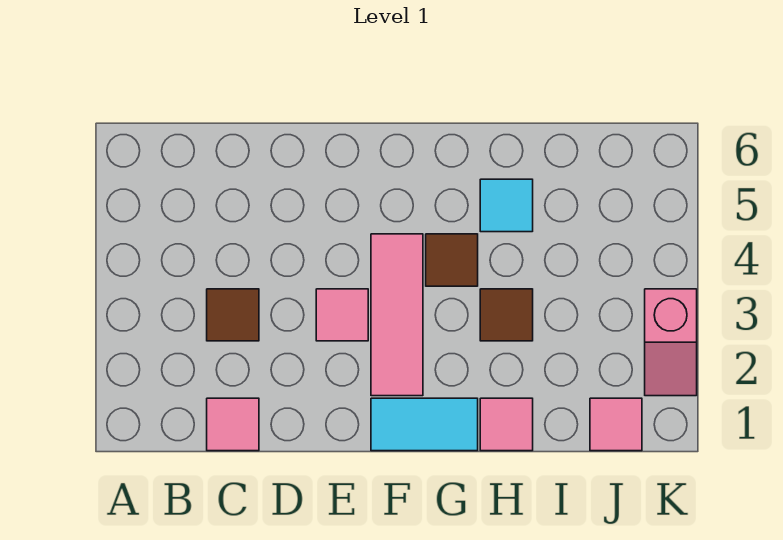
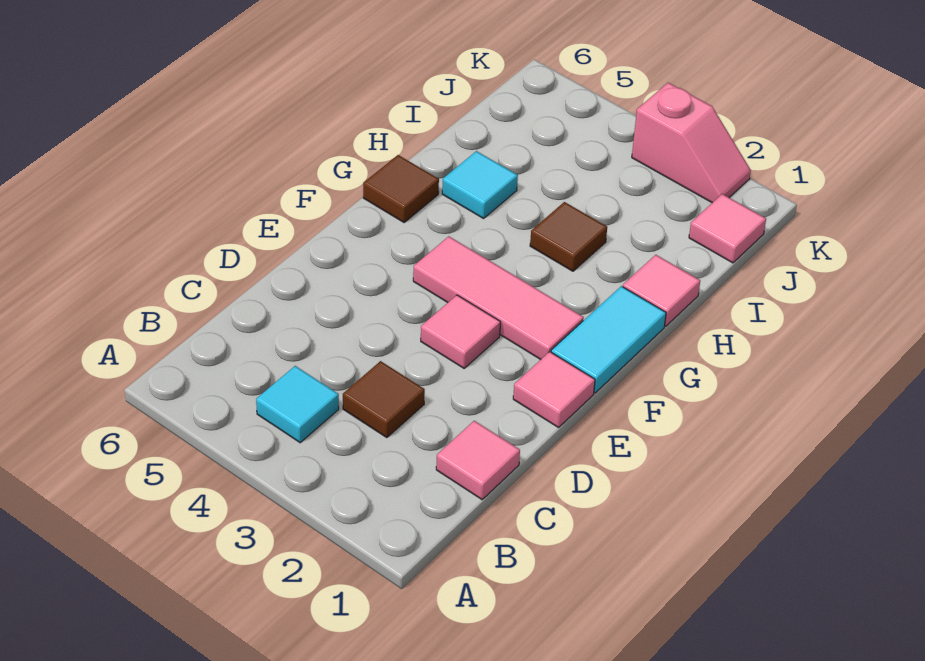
none -> cyan 1x1 tile [256,366,339,443]
none -> pink 1x1 tile [513,352,595,428]
brown 1x1 tile [426,234,478,286] -> brown 1x1 tile moved to [363,155,439,222]

